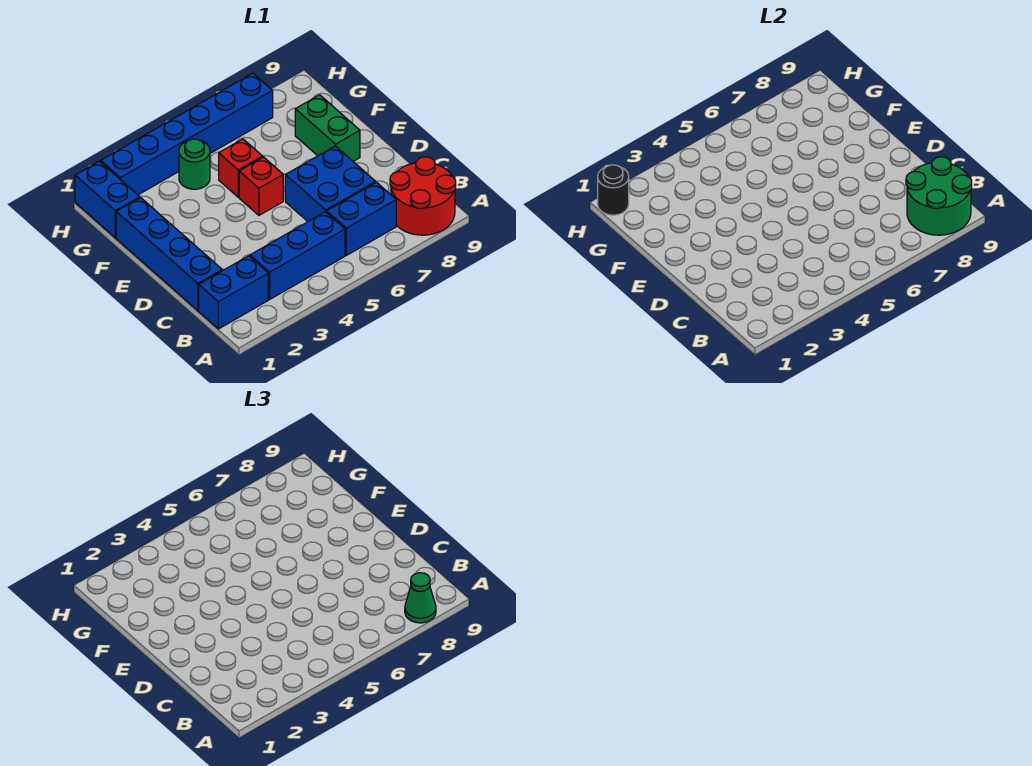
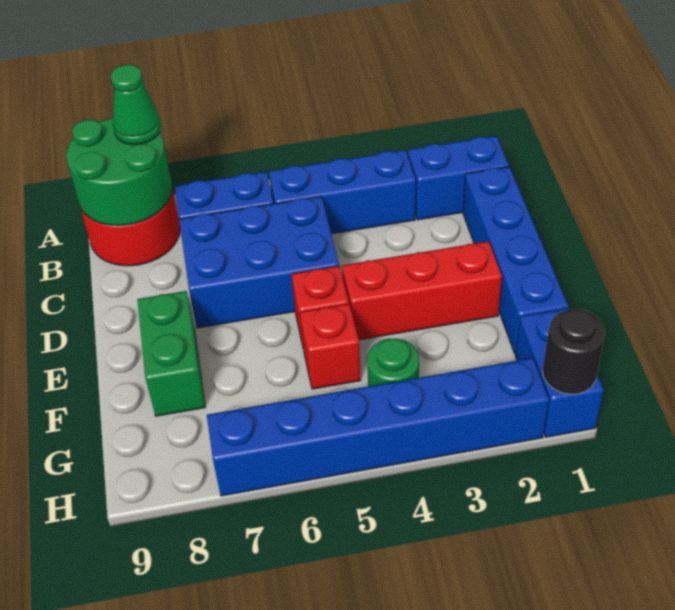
blue 2x2 brick [285,146,376,221] -> blue 2x3 brick [179,196,339,328]
none -> red 1x3 brick [342,241,502,340]

